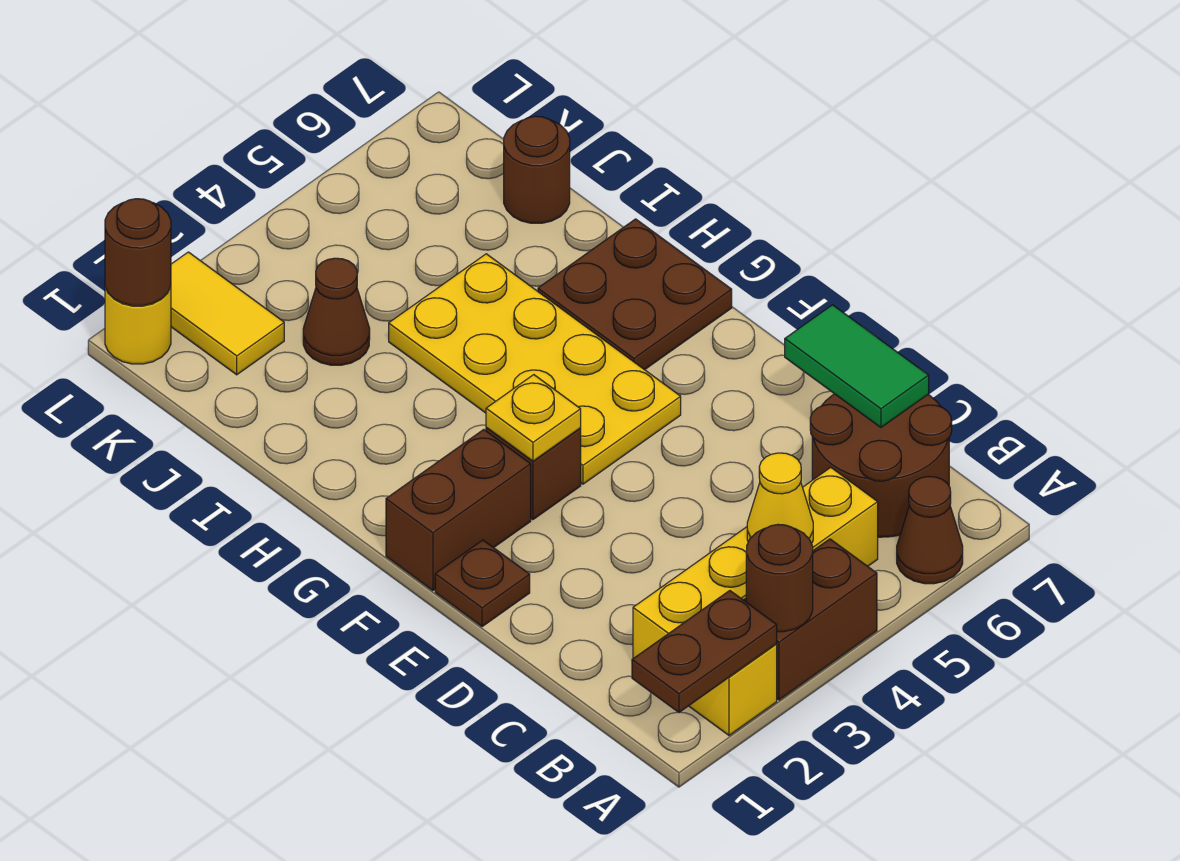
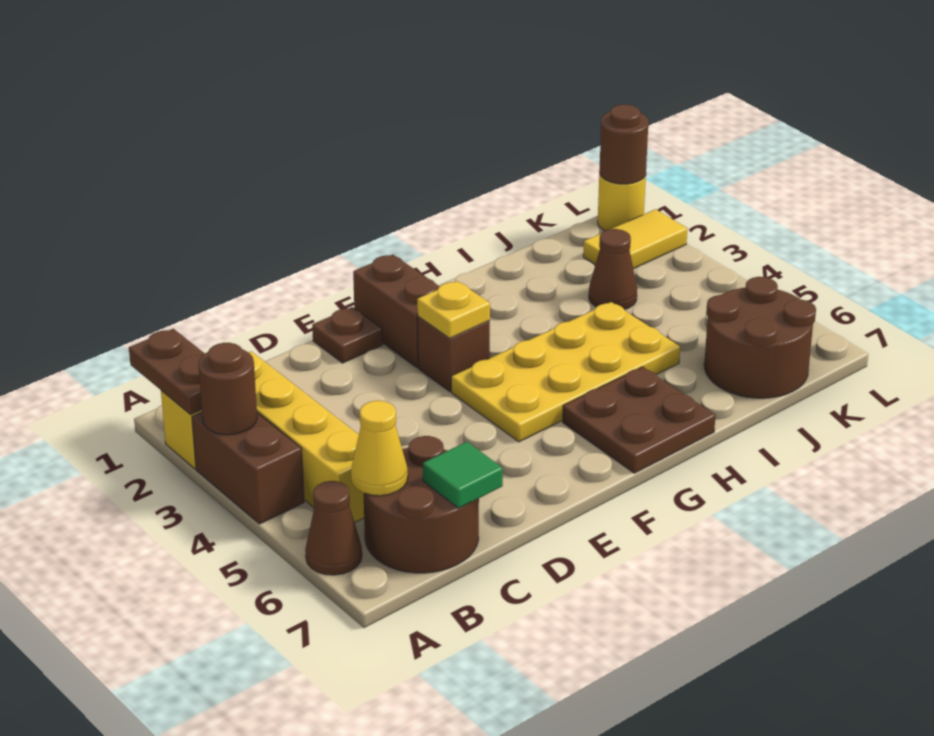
yellow 1x1 cone [747,453,813,544] -> yellow 1x1 cone moved to [351,401,408,496]
green 1x2 tile [785,305,929,427] -> green 1x1 tile [423,442,503,508]
brown 1x1 round brick [504,116,570,223] -> brown 2x2 round brick [704,277,816,398]

